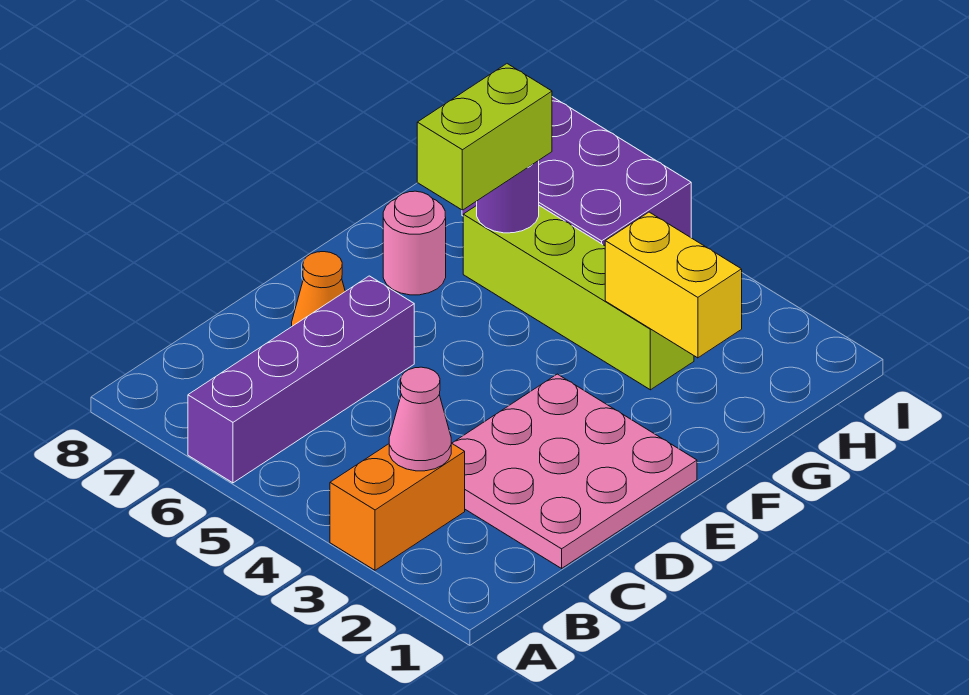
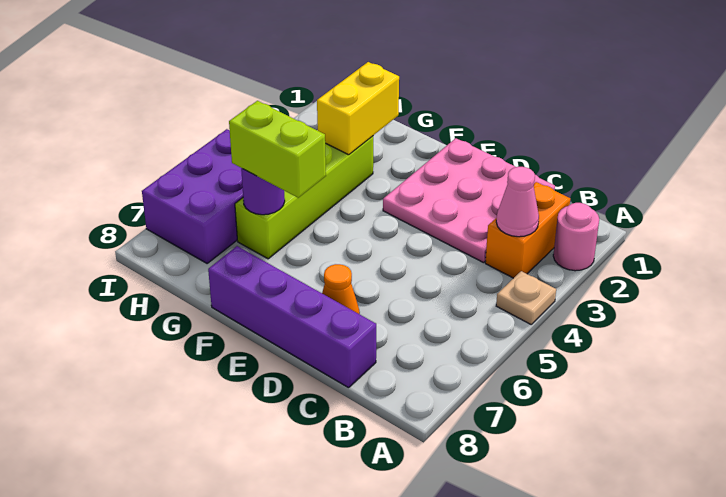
orange 1x2 brick [330,443,465,570] -> orange 1x2 brick turned to [485,182,570,278]
none -> tan 1x1 plate [496,271,556,324]
purple 1x4 brick [188,276,414,483] -> purple 1x4 brick moved to [208,246,376,388]
pink 1x1 round brick [383,191,446,295] -> pink 1x1 round brick moved to [553,203,599,271]

